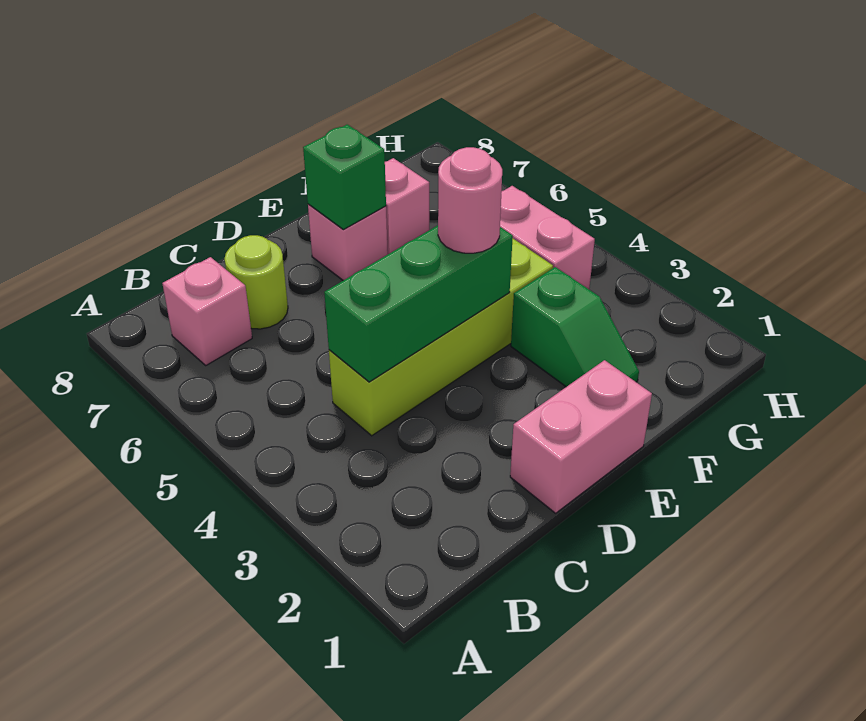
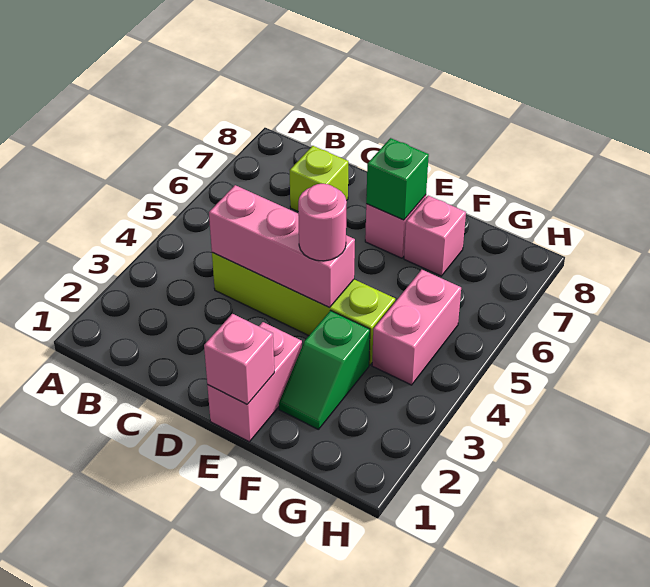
pink 1x1 brick [162,257,252,365] -> pink 1x1 brick moved to [204,314,274,404]
green 1x3 brick [324,225,513,382] -> pink 1x3 brick [209,185,355,307]
lime 1x1 round brick [225,235,288,329] -> lime 1x1 brick [290,146,348,211]
pink 1x2 brick [510,360,652,513] -> pink 1x2 brick turned to [207,322,302,442]

